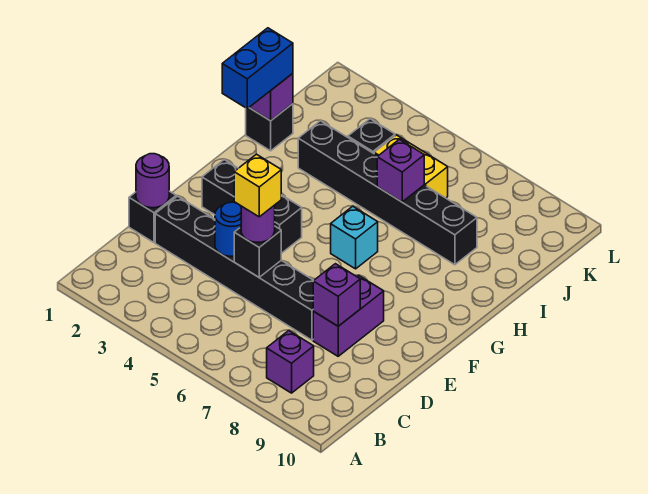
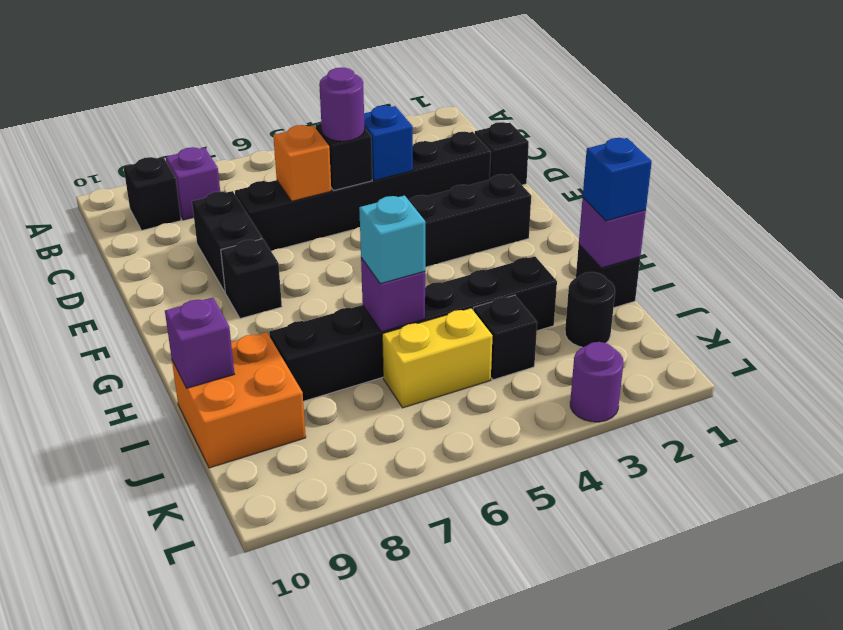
none -> black 1x1 brick [124,157,181,231]
purple 1x1 round brick [136,154,169,208] -> purple 1x1 round brick moved to [570,342,623,422]
blue 1x1 round brick [215,202,241,256] -> blue 1x1 brick [364,105,413,180]
yellow 1x1 brick [234,154,281,217] -> none
none -> orange 1x1 brick [273,125,331,201]
purple 1x2 brick [313,276,384,356] -> black 1x2 brick [192,191,262,292]
purple 1x1 brick [313,264,360,326] -> purple 1x1 brick moved to [165,298,234,388]
none -> black 1x1 brick [221,239,282,319]
cyan 1x1 brick [331,206,378,269] -> cyan 1x1 brick moved to [359,196,425,284]
blue 1x2 brick [222,28,293,109] -> blue 1x1 brick [583,138,652,221]
none -> orange 2x2 brick [172,332,306,468]
none -> black 1x1 round brick [565,272,615,347]

